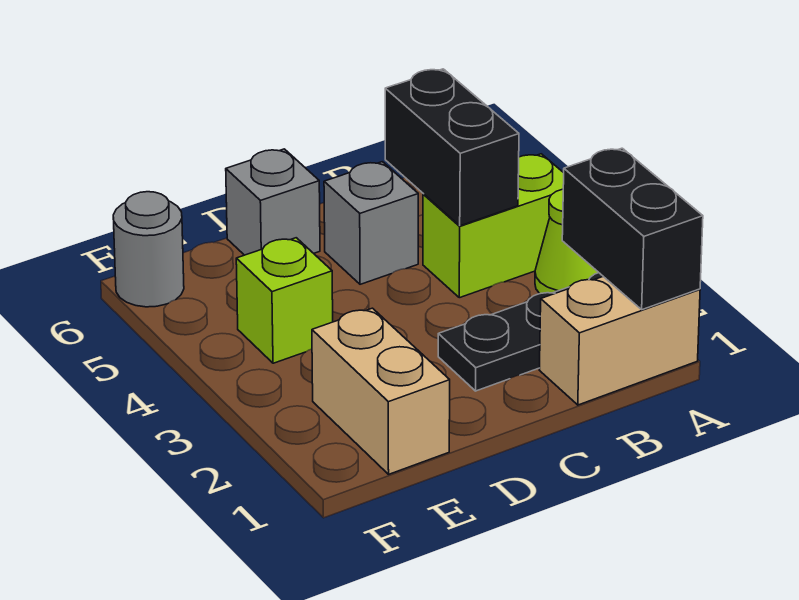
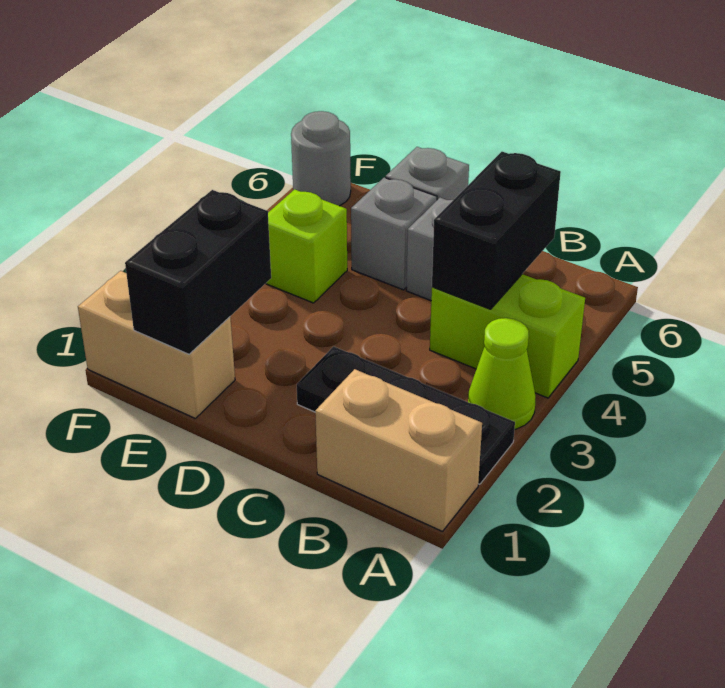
black 1x2 brick [562,148,703,310] -> black 1x2 brick moved to [125,190,271,354]
none -> grey 1x1 brick [351,178,437,290]
tan 1x2 brick [312,308,450,474] -> tan 1x2 brick turned to [78,271,235,418]

